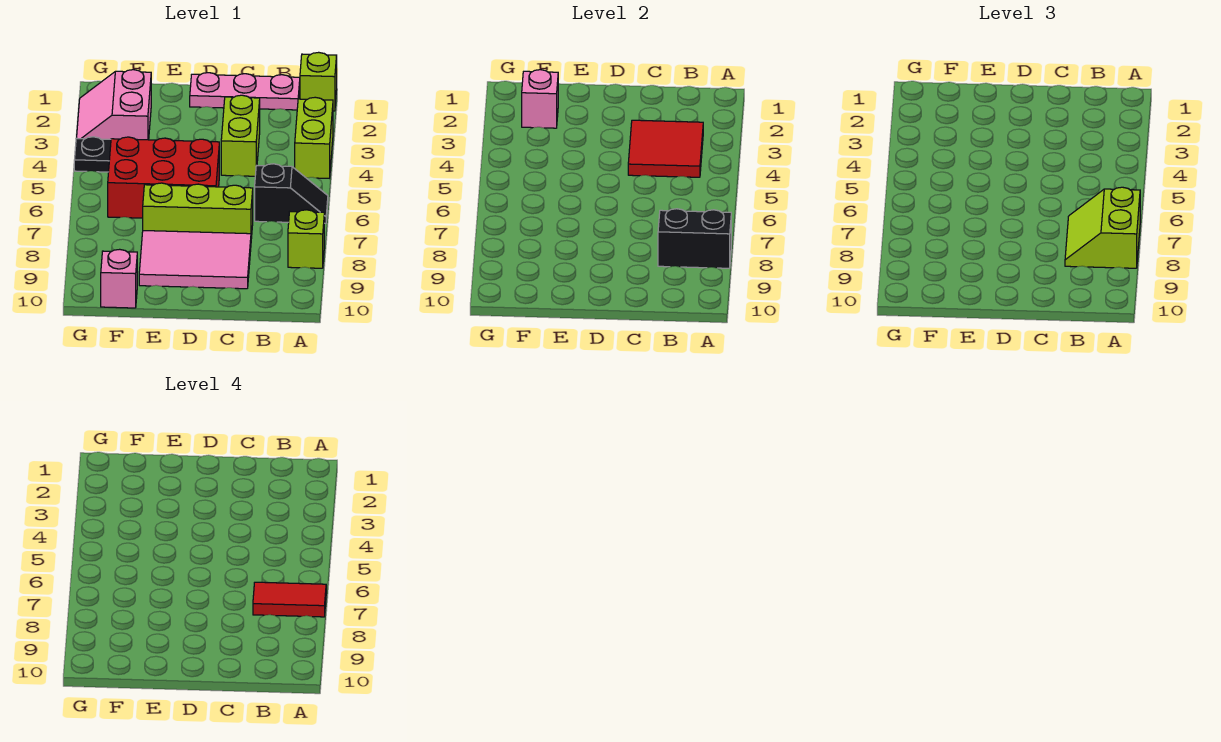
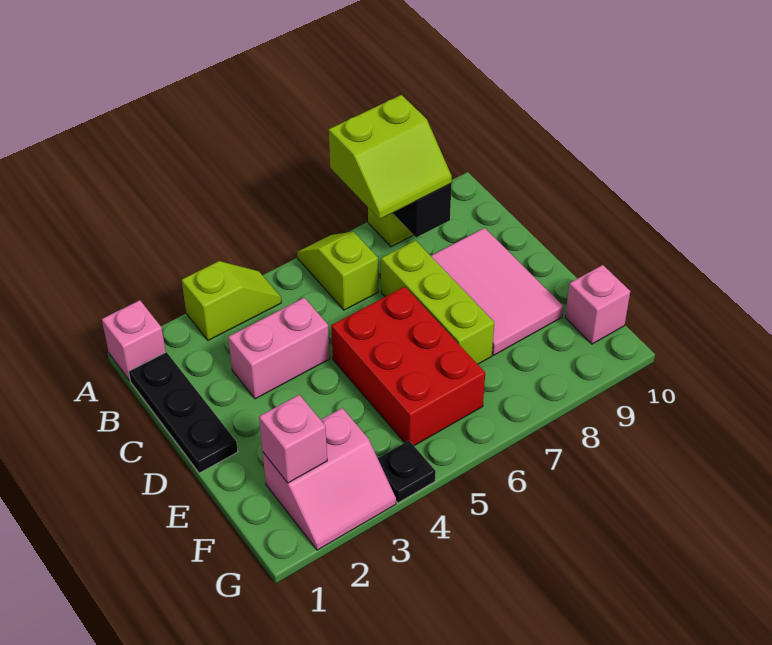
lime 1x1 brick [300,52,337,111] -> pink 1x1 brick [102,300,166,381]
lime 1x2 brick [295,97,333,178] -> lime 1x2 slope [182,261,281,341]
black 1x2 slope [255,164,328,223] -> lime 1x2 slope [297,232,378,310]
red 1x2 tile [253,582,326,617] -> none
pink 1x3 plate [190,73,300,110] -> black 1x3 plate [129,352,238,473]
red 2x2 tile [628,120,703,177] -> none
lime 1x2 brick [221,95,260,176] -> pink 1x2 brick [228,298,330,399]

